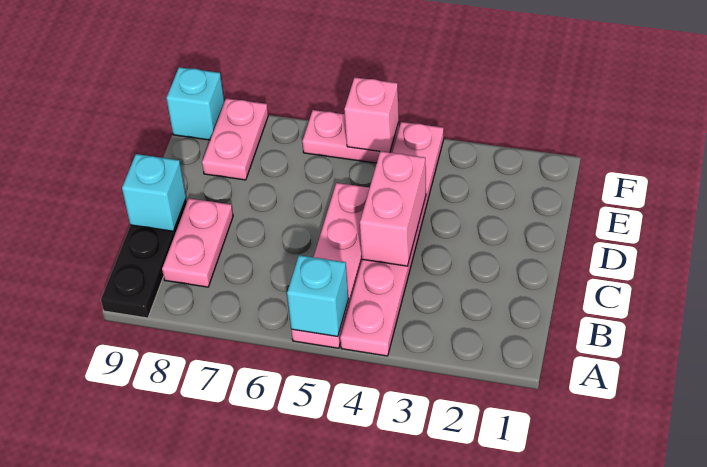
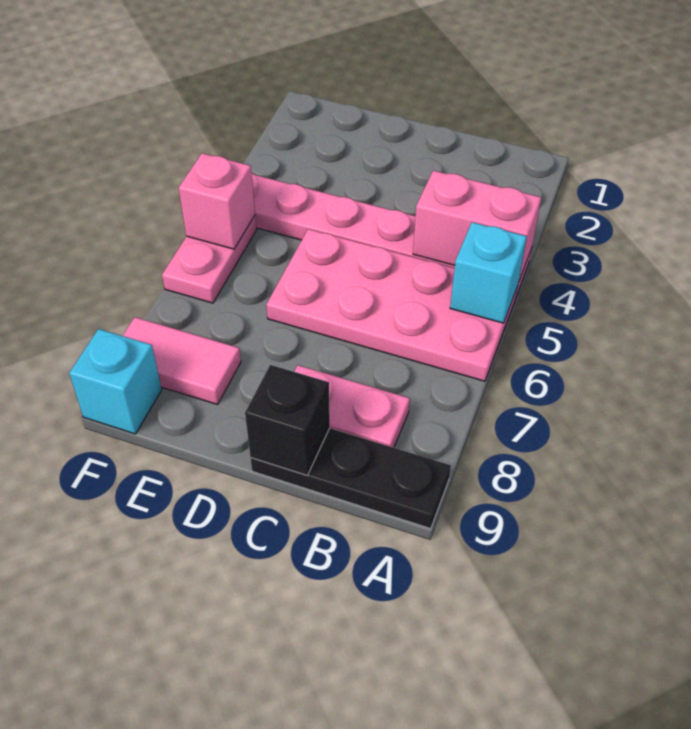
pink 1x4 plate [291,183,369,348] -> pink 2x4 plate [266,229,518,381]
pink 1x2 brick [360,151,426,266] -> pink 1x2 brick moved to [413,170,541,281]
cyan 1x1 brick [122,154,186,231] -> black 1x1 brick [245,365,330,475]
pink 1x2 plate [202,98,268,180] -> pink 1x2 tile [123,317,241,404]

